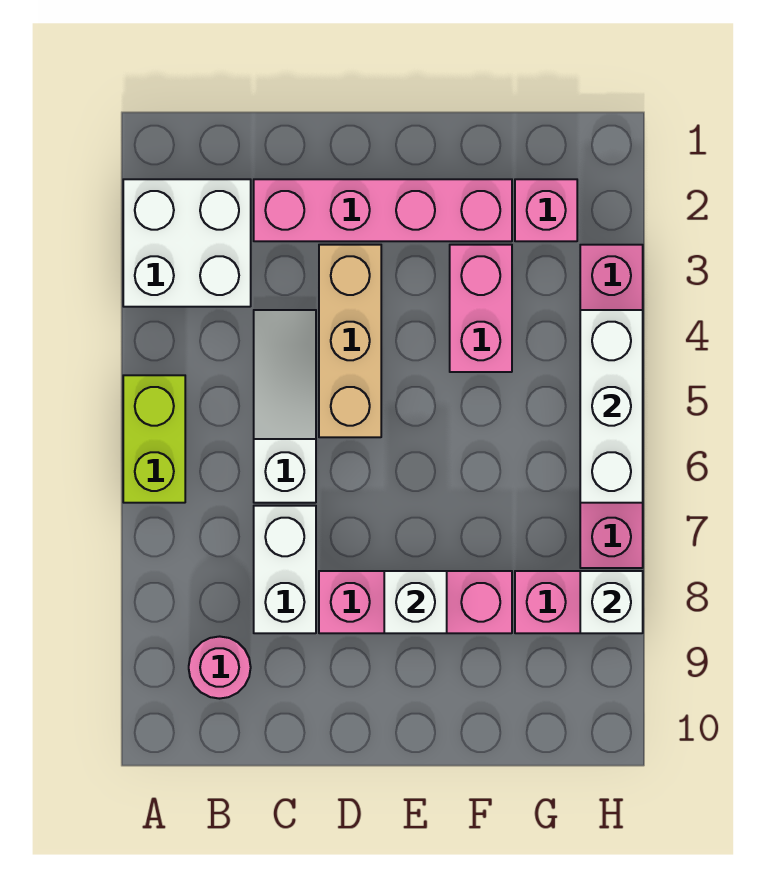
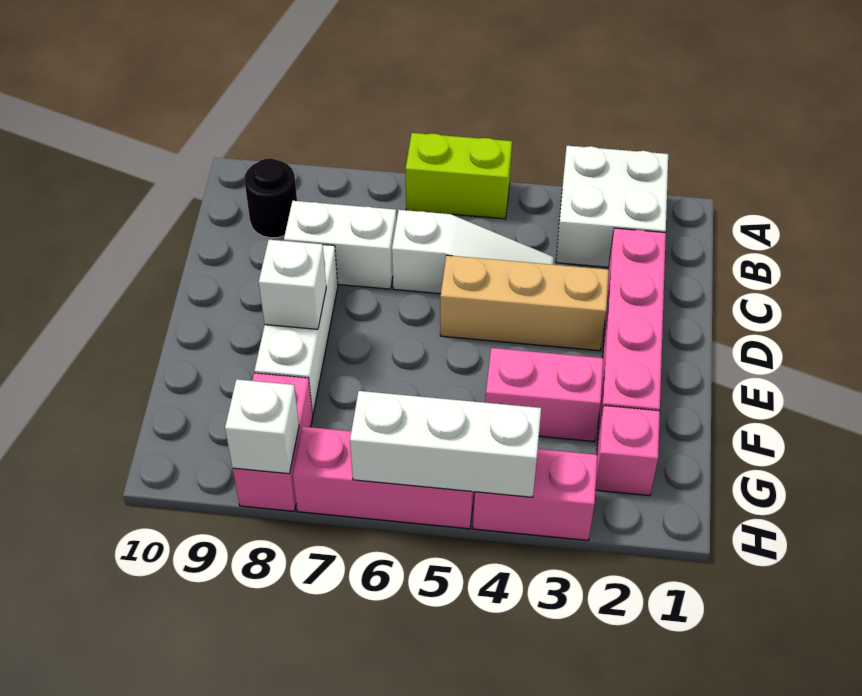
pink 1x1 round brick [189,636,251,699] -> black 1x1 round brick [245,158,297,238]
pink 1x3 brick [319,571,512,633] -> white 1x3 brick [254,245,338,415]

